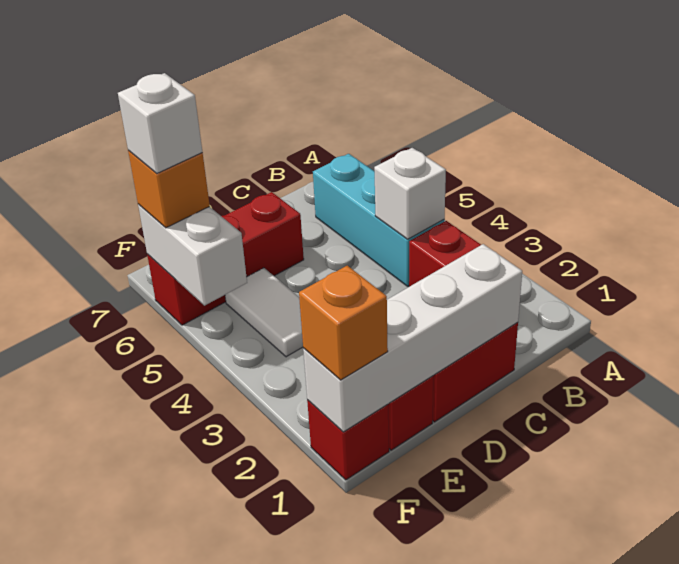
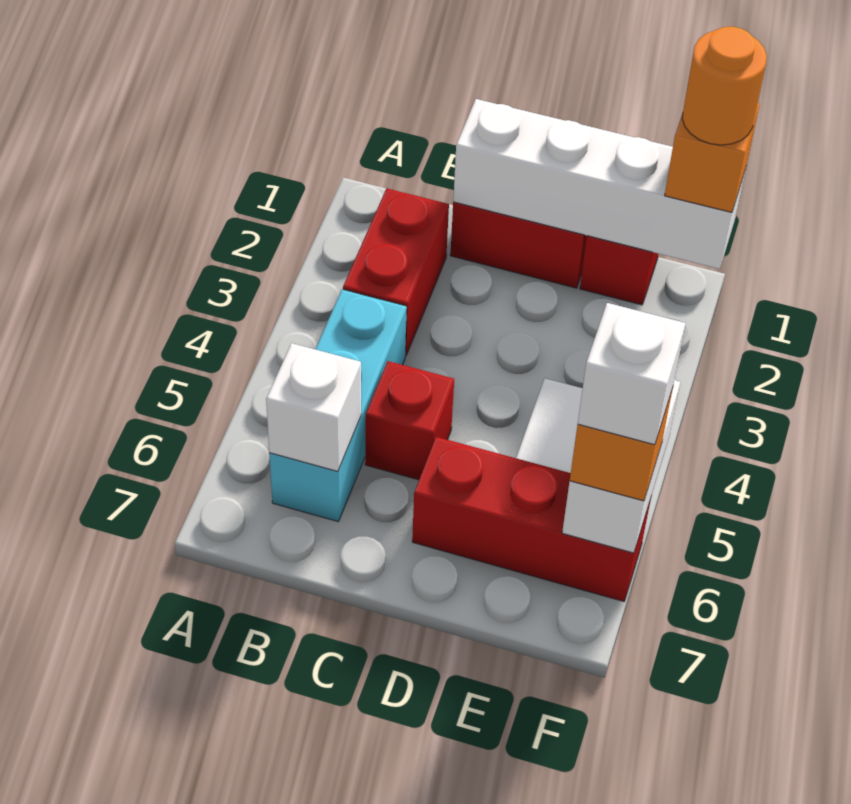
white 1x1 brick [374,148,446,239] -> white 1x1 brick moved to [266,343,361,471]
red 1x1 brick [307,400,389,480] -> red 1x1 brick moved to [365,361,454,480]
none -> orange 1x1 round brick [682,27,767,145]

